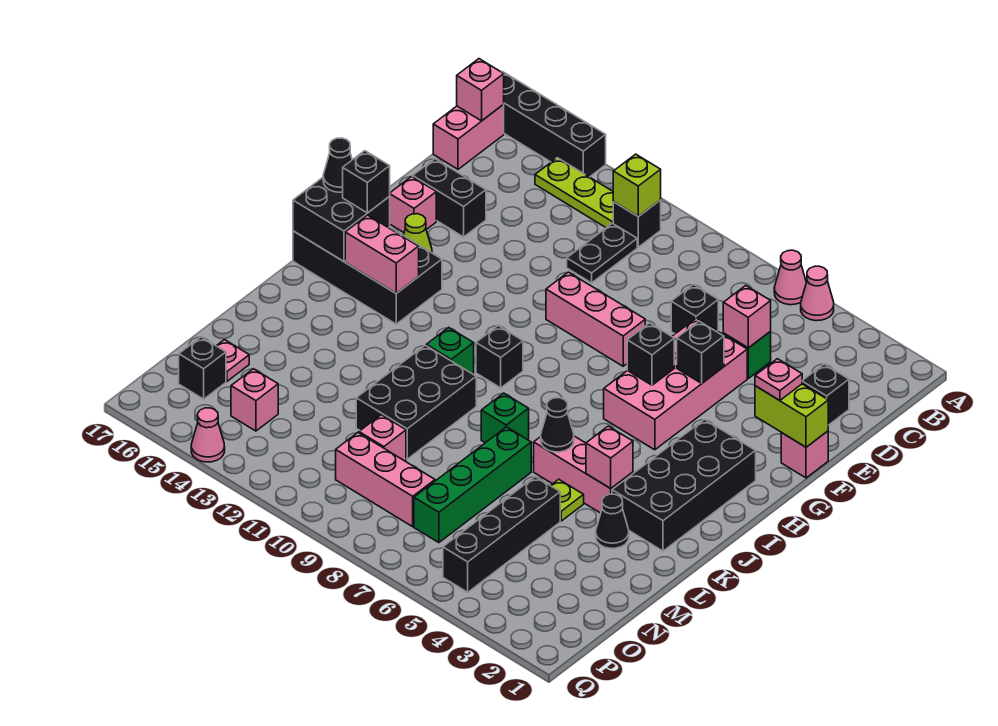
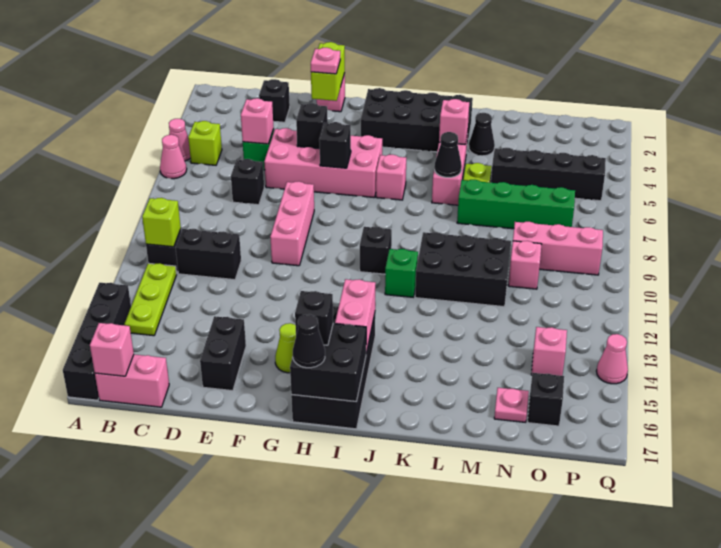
none -> lime 1x1 brick [188,121,222,165]
black 1x2 plate [567,223,637,283] -> black 1x2 brick [175,229,241,280]
pink 1x1 brick [389,177,436,233] -> pink 1x1 brick moved to [376,155,406,200]
green 1x1 brick [481,393,529,443] -> none
pink 1x3 brick [336,433,435,527] -> pink 1x3 brick turned to [513,222,603,275]

